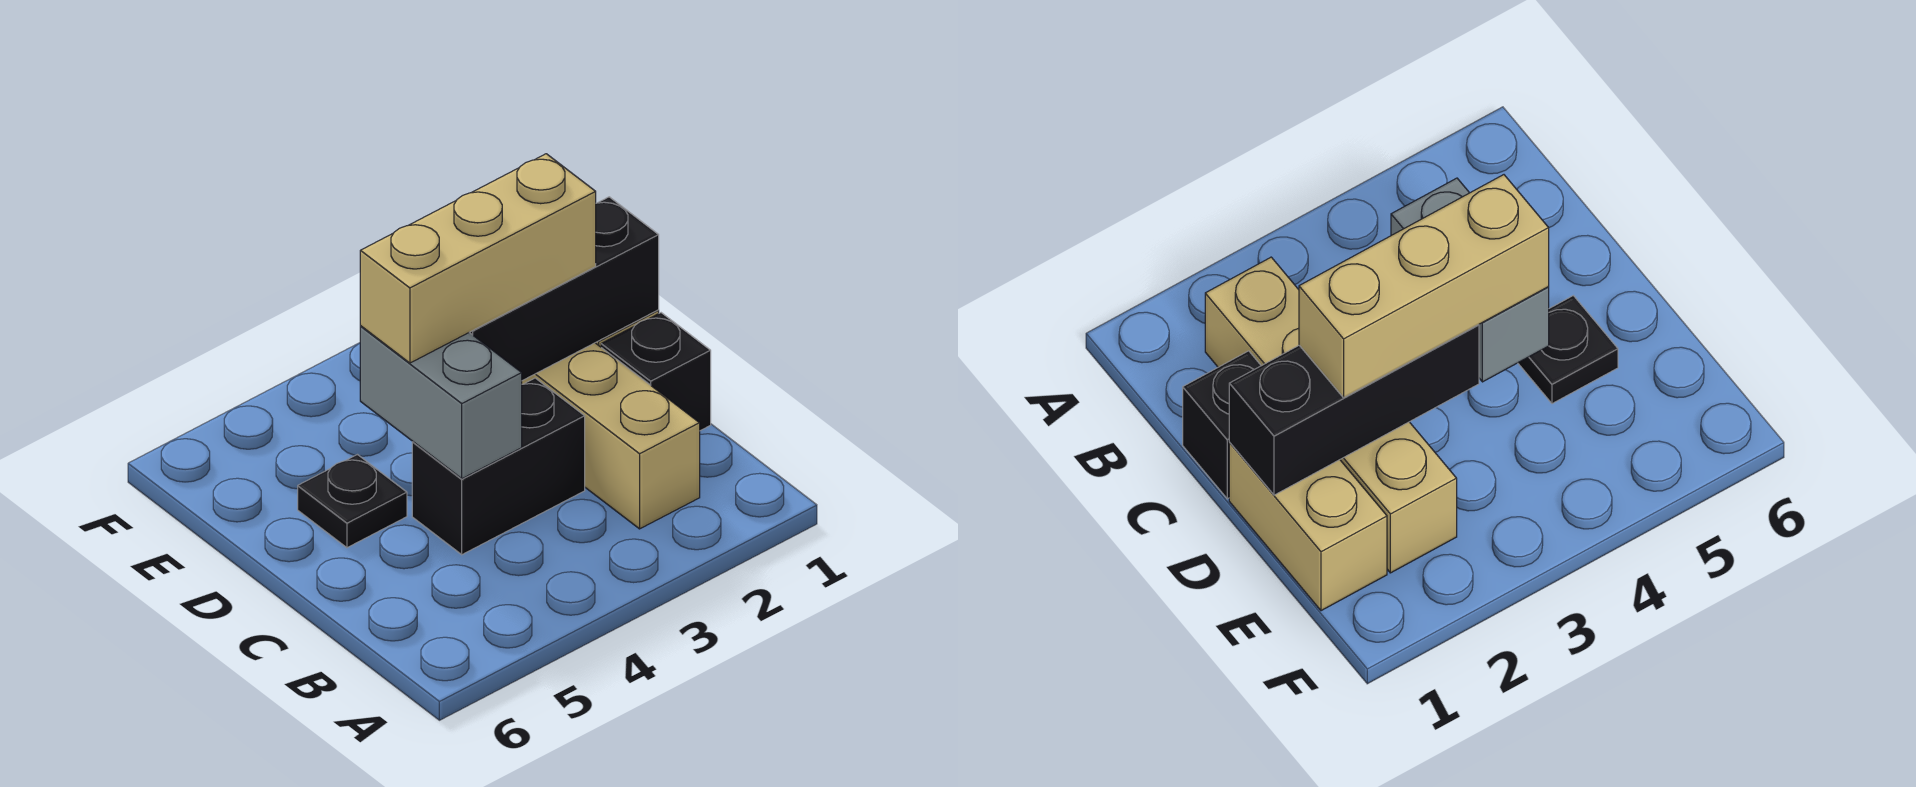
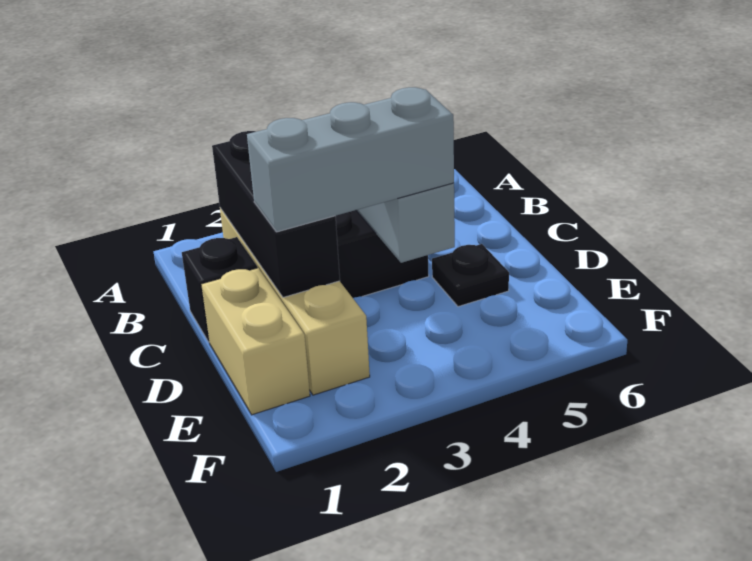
black 1x3 brick [469,197,659,381] -> black 1x3 brick turned to [212,131,340,297]
tan 1x3 brick [360,154,596,363] -> grey 1x3 brick [247,87,454,232]

